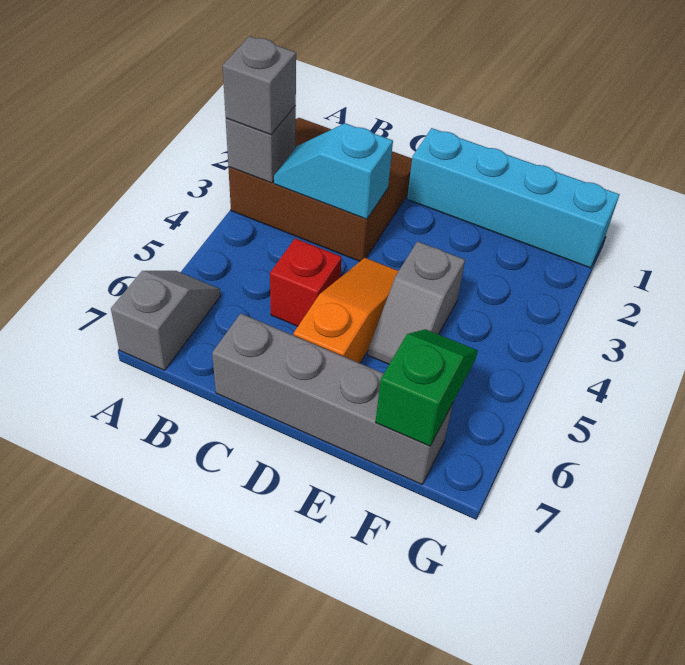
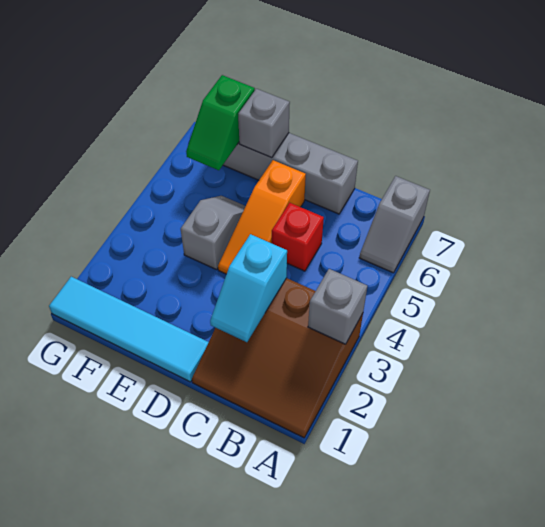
grey 1x1 brick [223,36,296,135] -> grey 1x1 brick moved to [238,89,290,158]
cyan 1x2 slope [274,123,393,219] -> cyan 1x2 slope turned to [210,234,287,342]
cyan 1x4 brick [407,128,620,268] -> cyan 1x4 tile [49,277,209,382]

